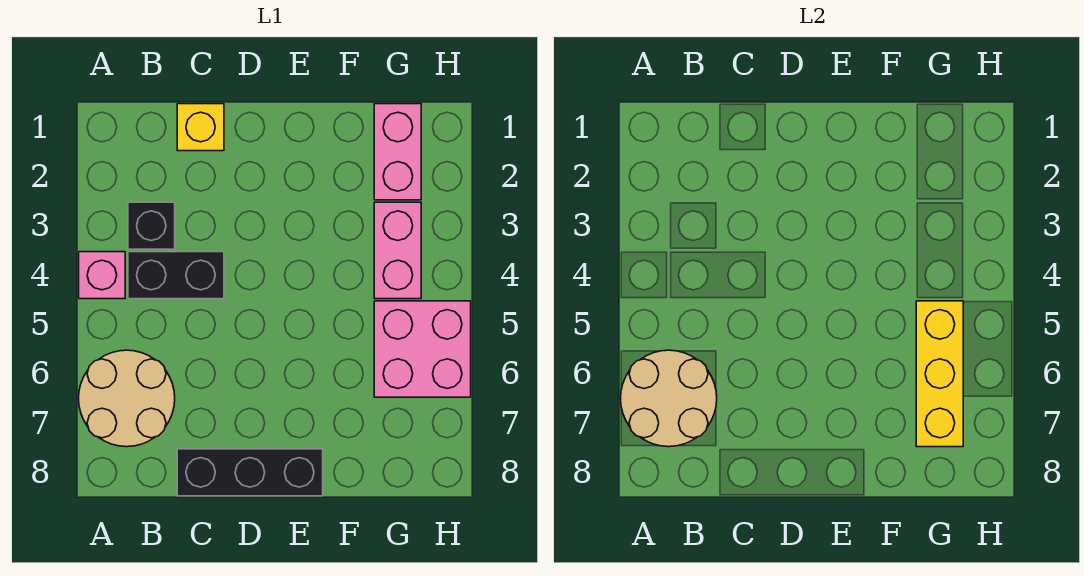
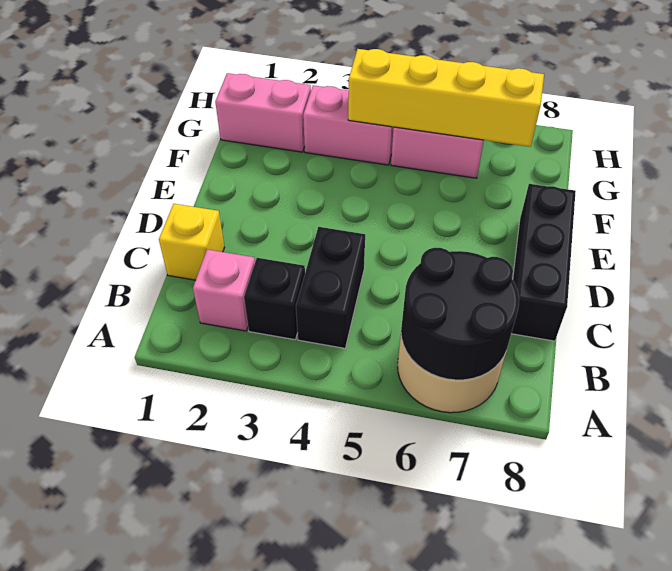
pink 1x1 brick [79,252,125,299] -> pink 1x1 brick moved to [193,249,255,331]
tan 2x2 round brick [621,350,717,447] -> black 2x2 round brick [401,248,519,380]
yellow 1x3 brick [916,301,963,447] -> yellow 1x4 brick [348,49,544,147]

